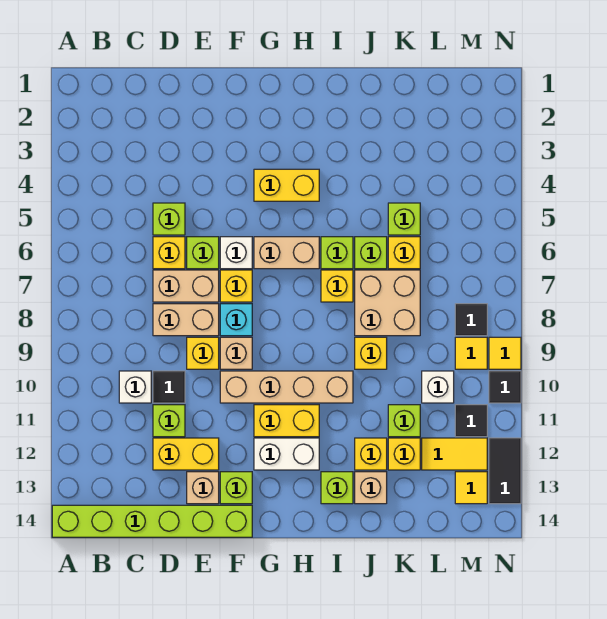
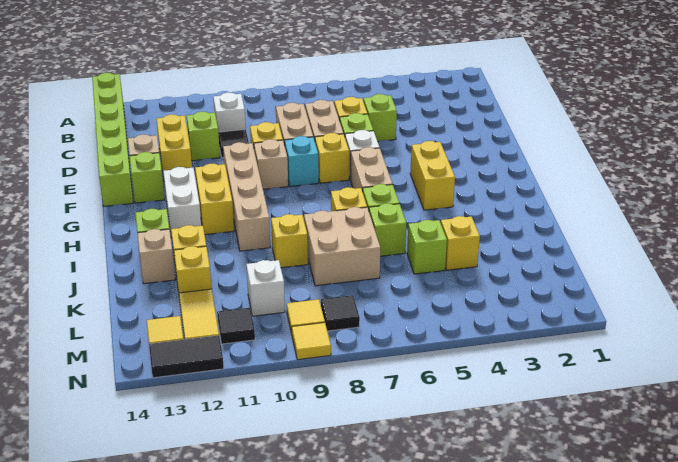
yellow 1x1 brick [388,237,420,269] -> yellow 1x1 brick moved to [441,216,480,270]
lime 1x1 brick [388,405,420,437] -> none
black 1x1 tile [489,371,521,403] -> none

